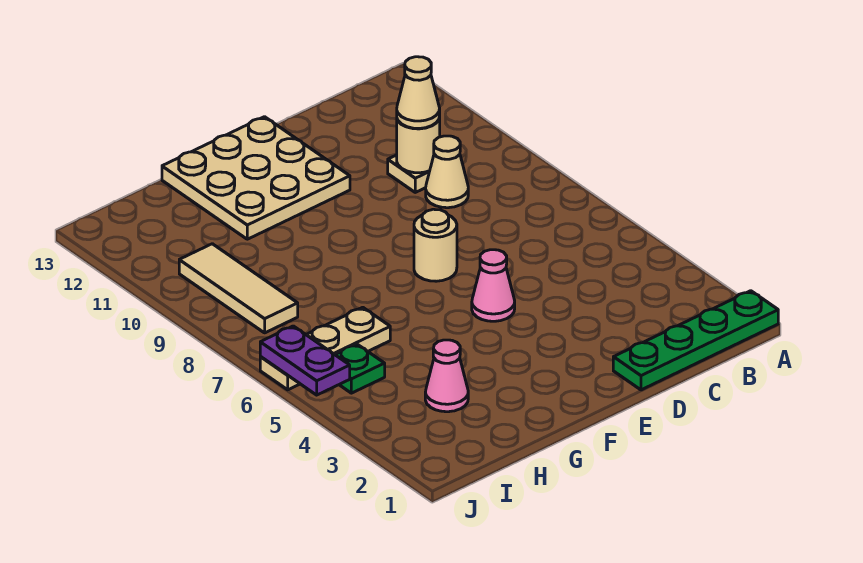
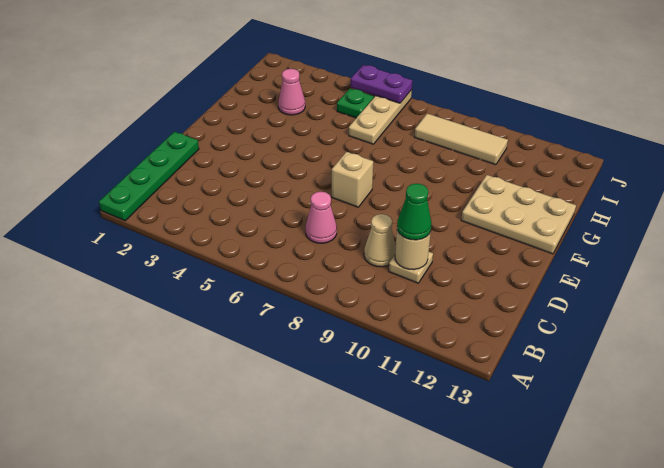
tan 1x1 cone [397,57,440,129] -> green 1x1 cone [397,183,431,240]
pink 1x1 cone [472,250,515,321] -> pink 1x1 cone moved to [306,192,337,243]
tan 1x1 round brick [414,209,457,281] -> tan 1x1 brick [332,152,373,207]
tan 3x3 plate [162,117,350,239] -> tan 2x3 plate [461,175,576,254]

